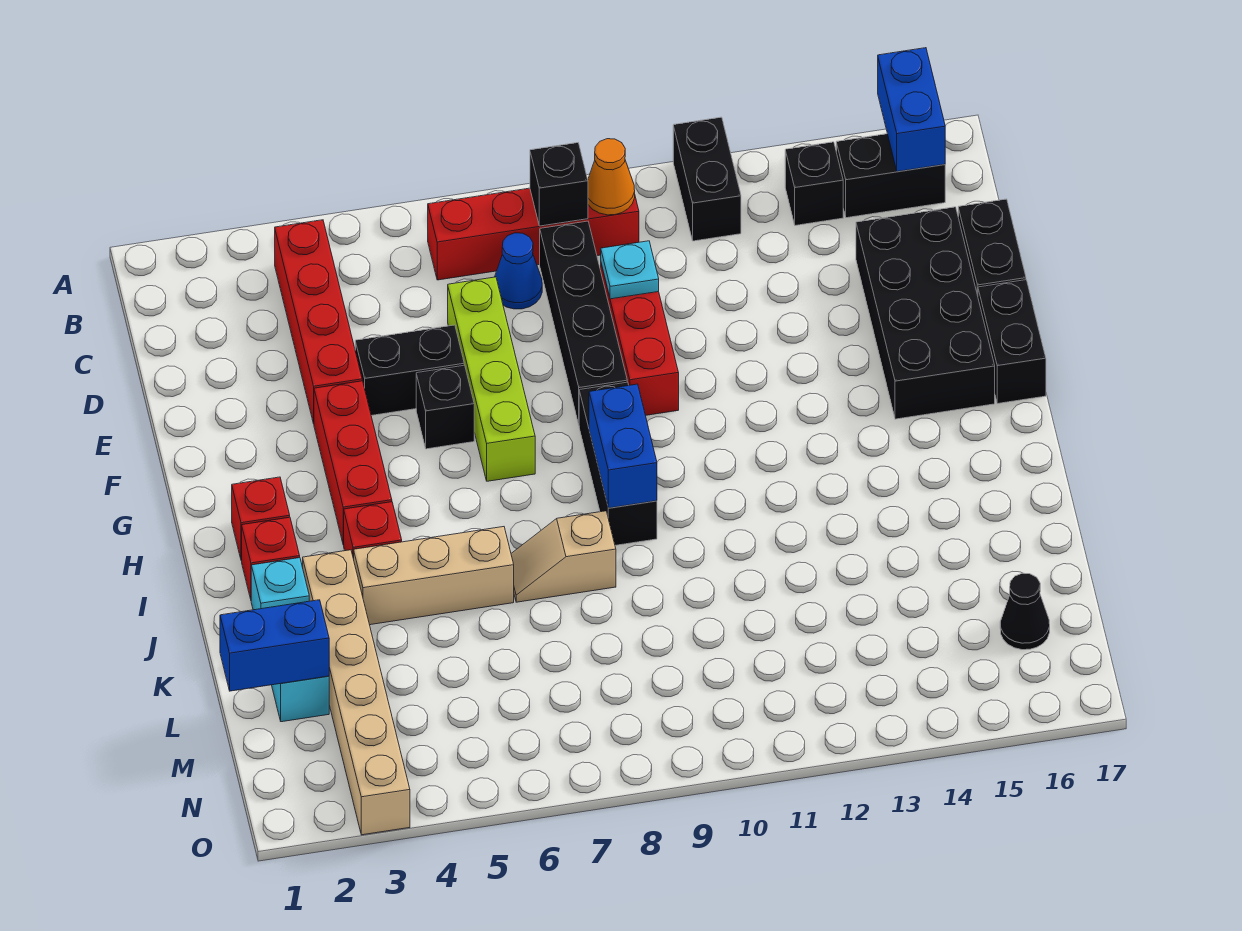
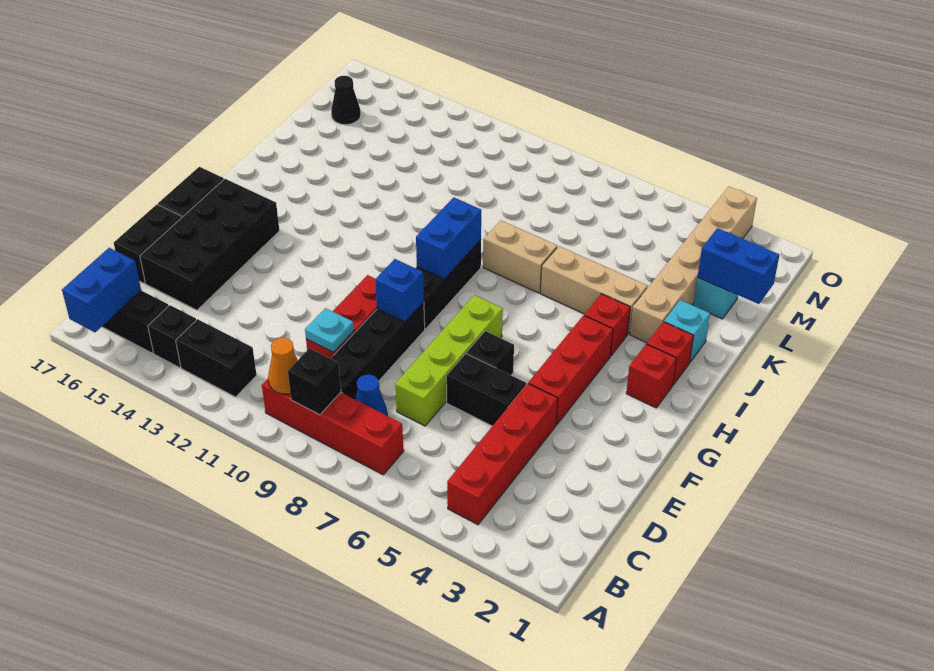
black 1x2 brick [673,117,741,241] -> black 1x2 brick turned to [176,319,257,397]
none -> blue 1x1 brick [375,259,424,322]
tan 1x2 slope [511,511,616,602] -> tan 1x2 brick [483,220,557,293]

